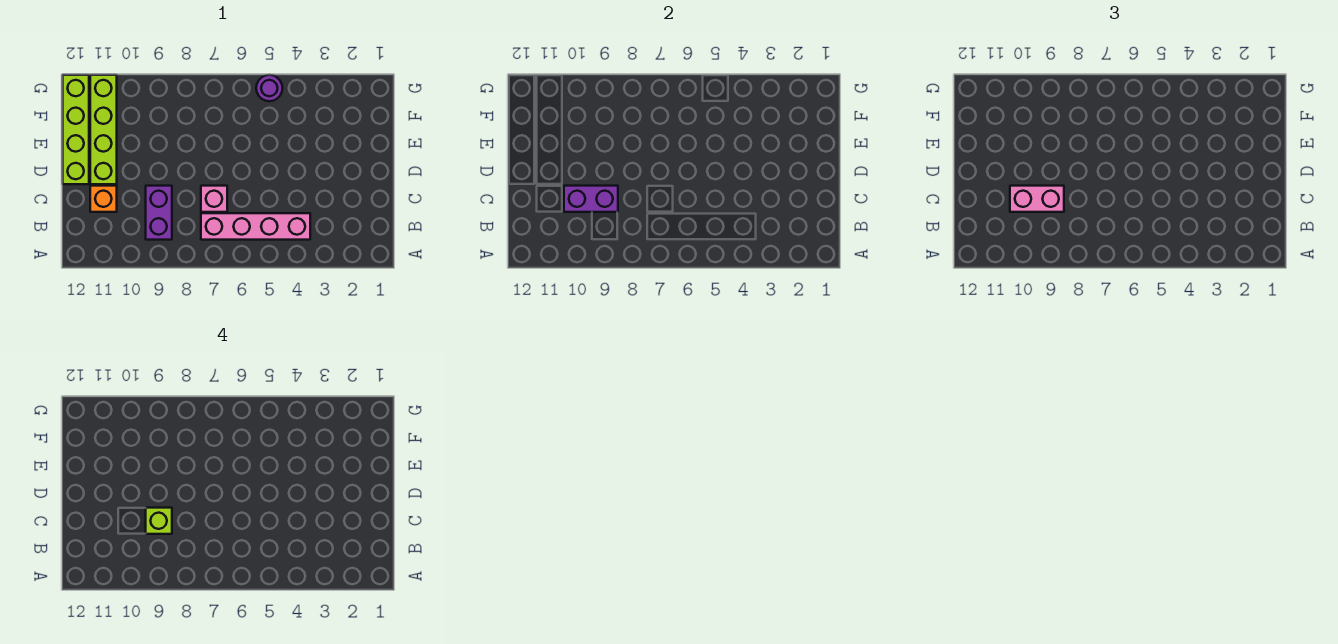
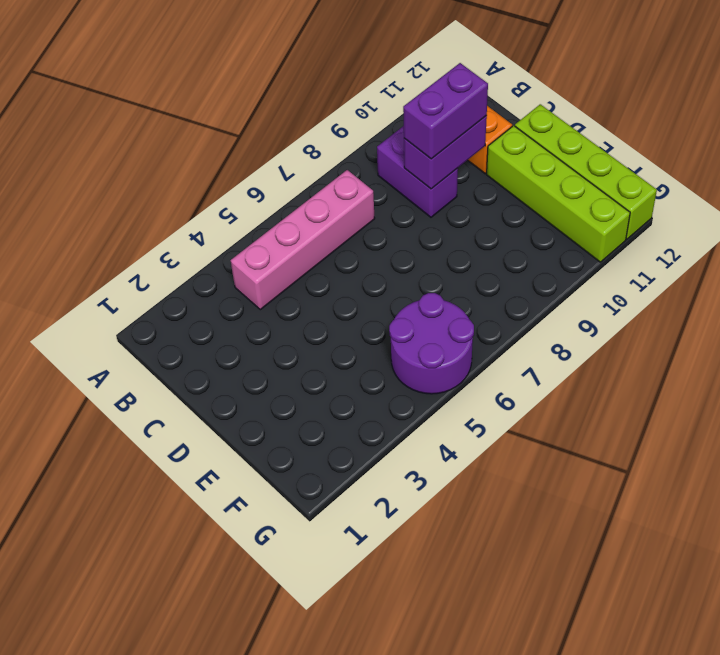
pink 1x1 brick [201,186,227,212] -> none
pink 1x2 brick [1010,186,1064,212] -> purple 1x2 brick [403,63,488,159]
lime 1x1 brick [146,508,172,534] -> none
purple 1x1 round brick [256,75,283,101] -> purple 2x2 round brick [389,293,474,394]

